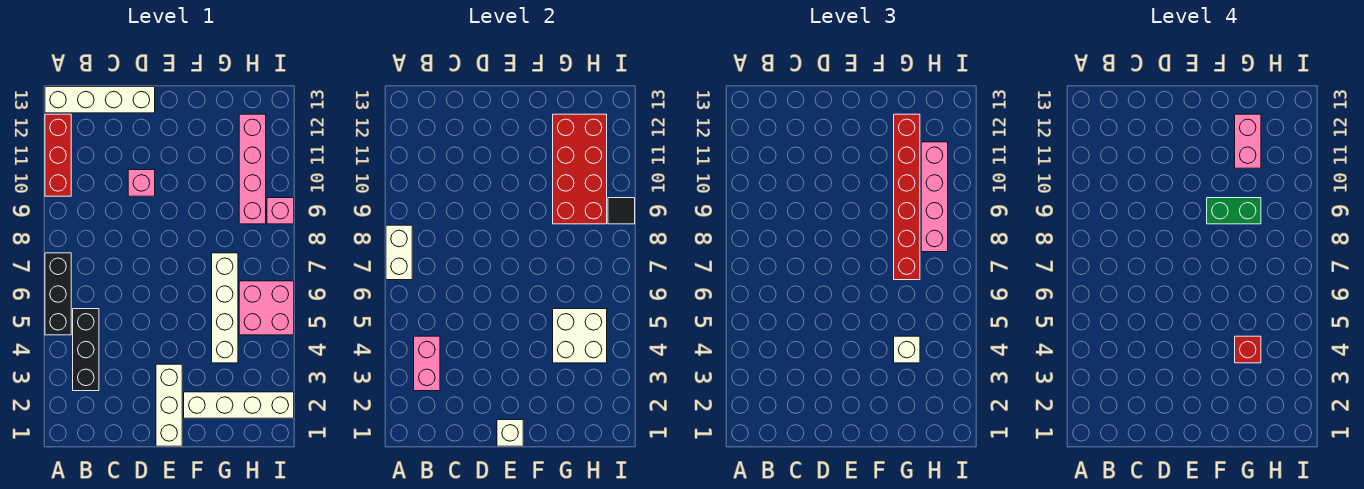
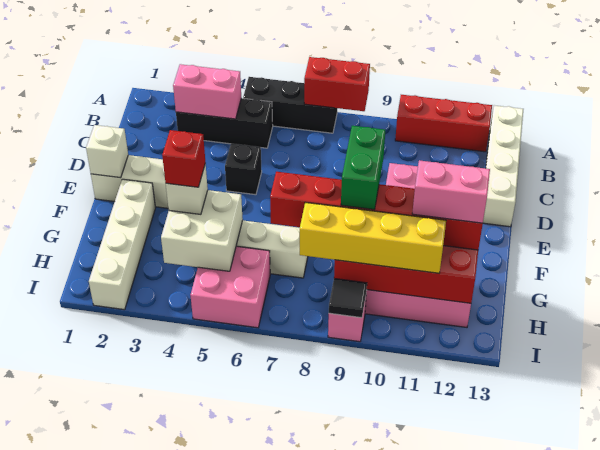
white 1x2 brick [386,225,412,280] -> red 1x2 brick [304,57,370,111]
none -> black 1x1 brick [225,144,262,195]
pink 1x4 brick [921,142,948,252] -> yellow 1x4 brick [300,202,446,273]

